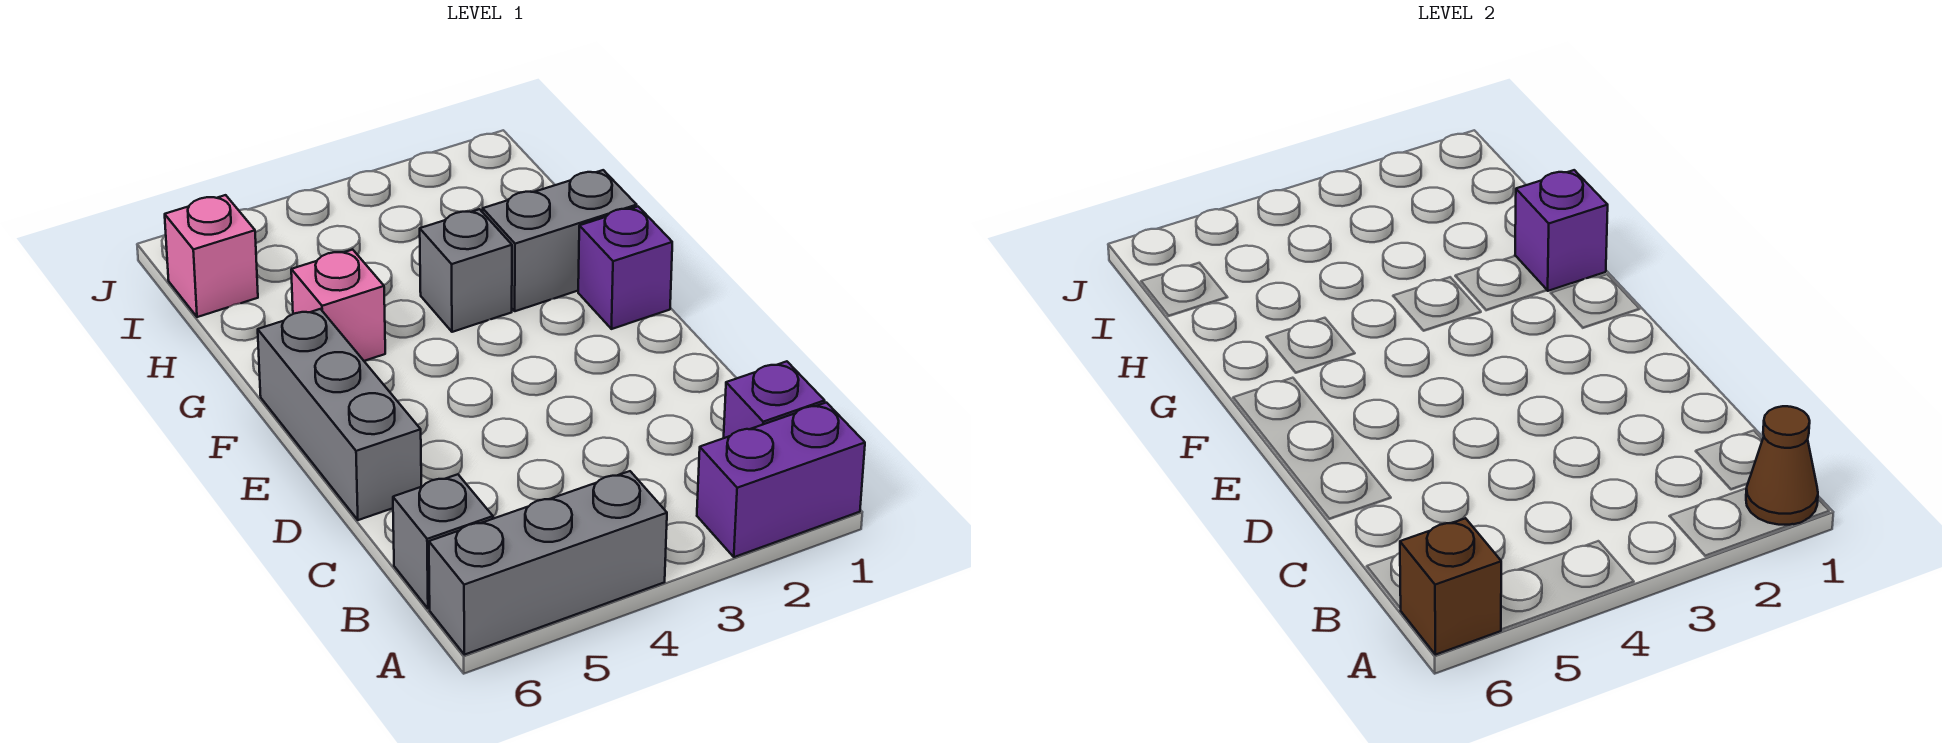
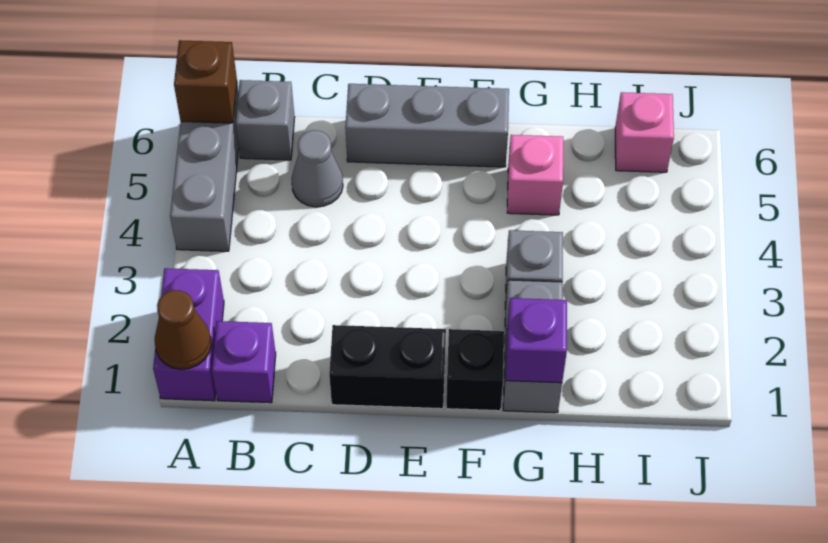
none -> grey 1x1 cone [291,130,343,207]
none -> black 1x2 brick [329,325,446,409]
purple 1x1 brick [578,207,672,329] -> black 1x1 brick [446,329,504,411]

